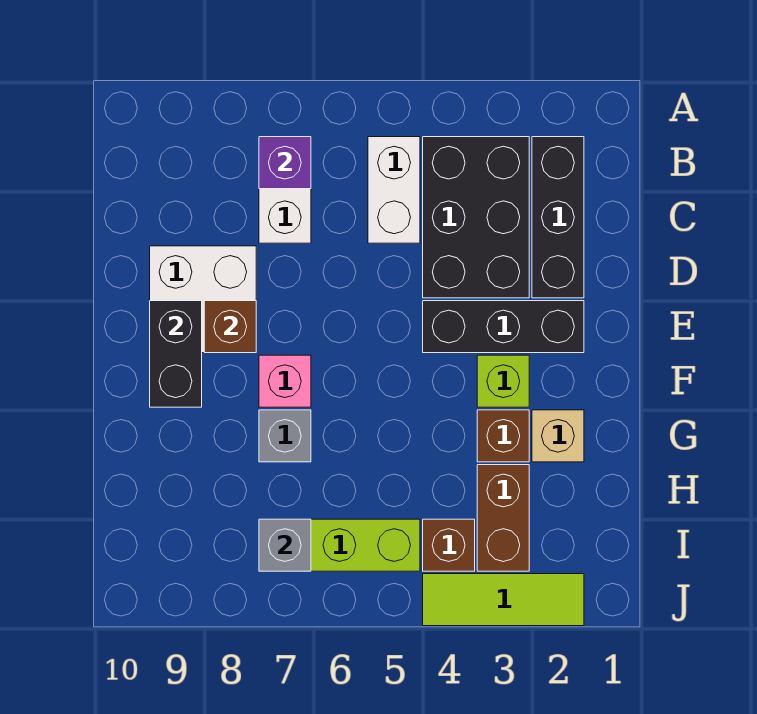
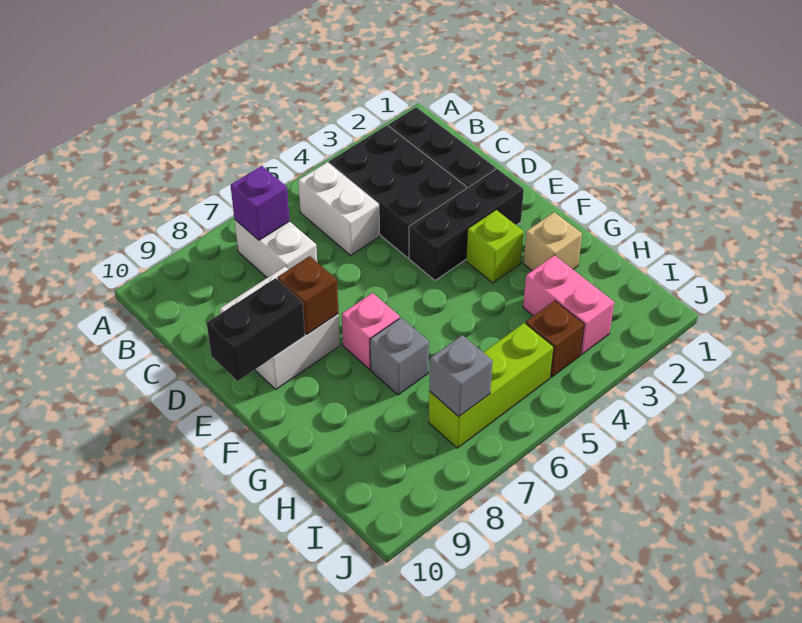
black 1x2 brick [150,301,202,407] -> black 1x2 brick turned to [207,278,305,381]
brown 1x1 brick [477,410,529,462] -> none
brown 1x2 brick [477,465,529,571] -> pink 1x2 brick [523,255,614,355]
lime 1x3 tile [423,574,584,626] -> none

